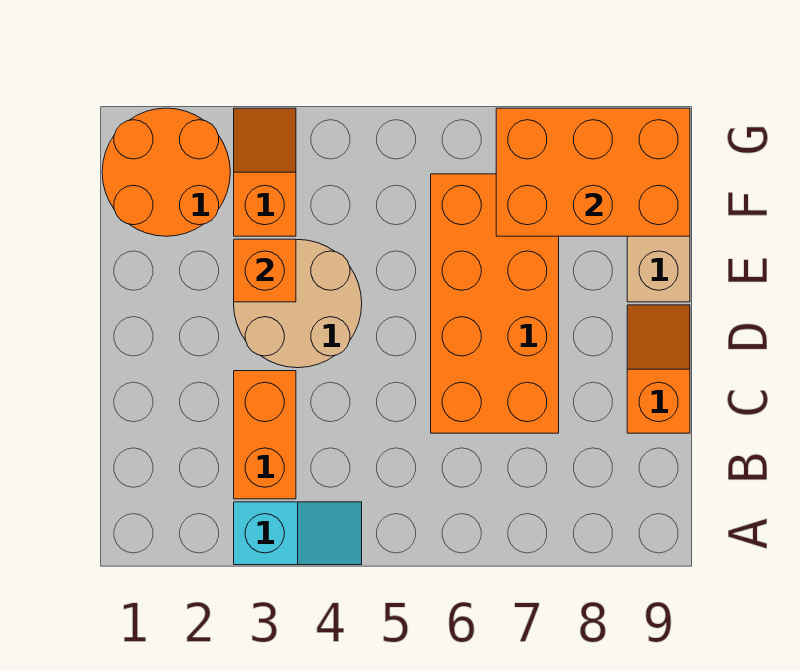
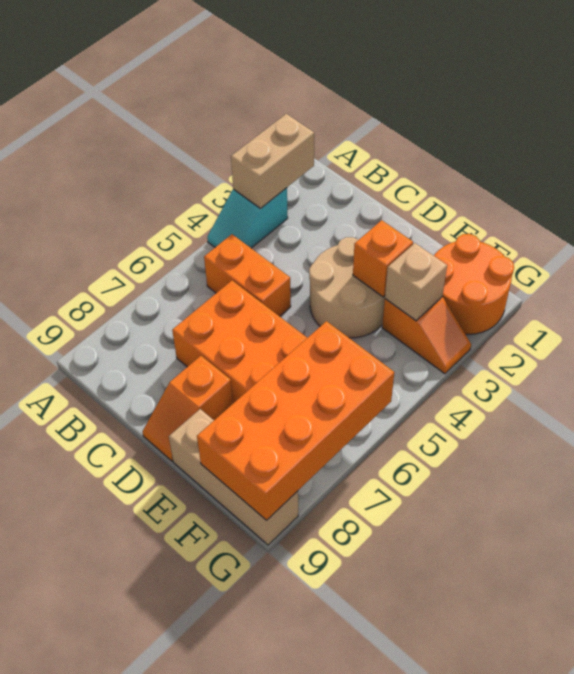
none -> tan 1x2 brick [231,114,314,208]
orange 1x2 brick [234,371,296,499] -> orange 1x2 brick moved to [204,234,291,316]
orange 1x2 slope [627,305,690,433] -> orange 1x2 slope turned to [142,356,233,461]
none -> tan 1x1 brick [385,243,447,321]
orange 2x3 brick [496,108,690,236] -> orange 2x4 brick [197,321,394,520]

